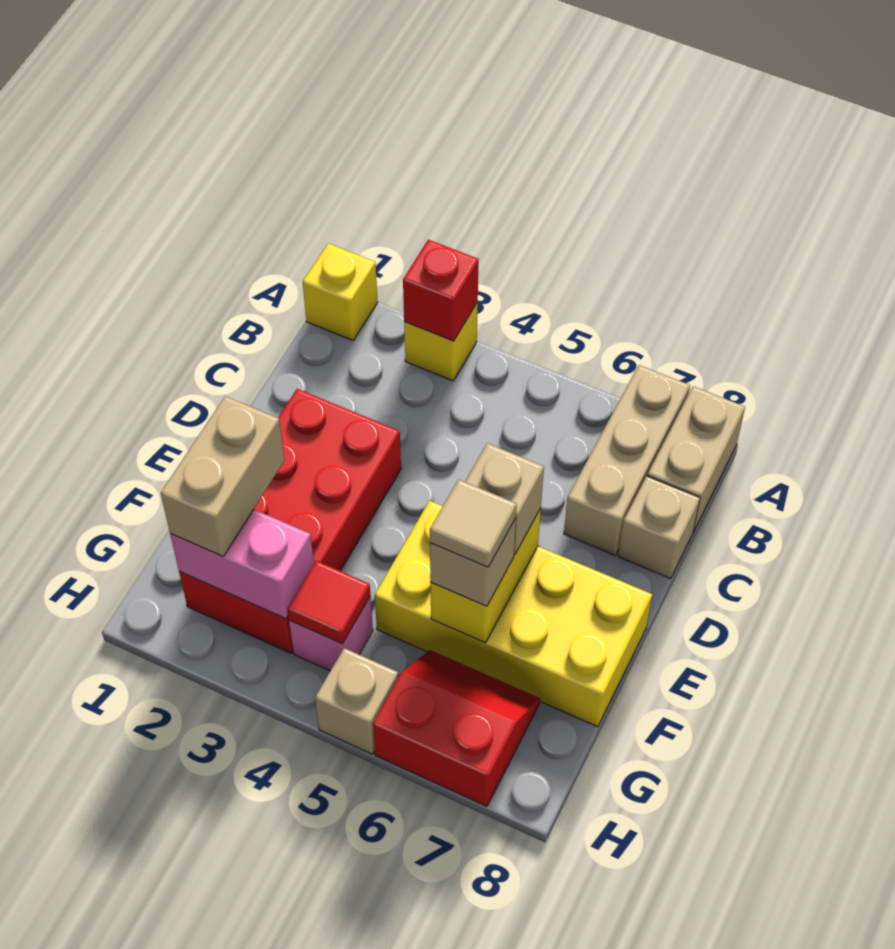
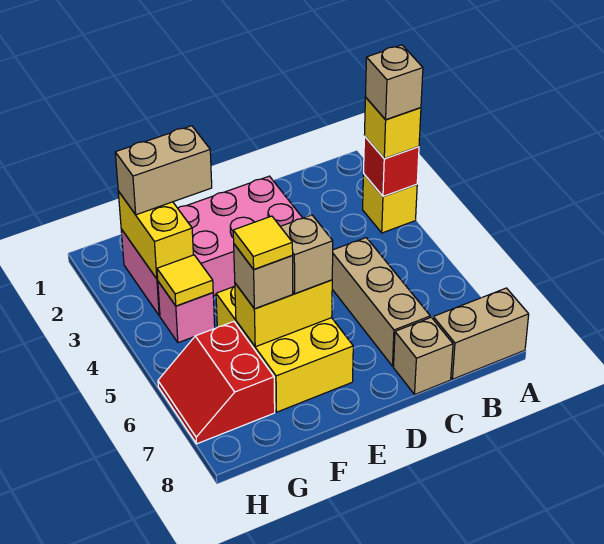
yellow 1x1 brick [303,243,378,340] -> yellow 1x1 brick moved to [364,97,421,159]
tan 1x3 brick [564,365,690,556] -> tan 1x3 brick turned to [332,238,430,366]
red 2x4 brick [179,389,401,653] -> pink 2x4 brick [121,176,302,316]
yellow 2x4 brick [375,501,652,727] -> yellow 2x3 brick [216,287,353,412]
tan 1x1 tile [430,479,517,567] -> yellow 1x1 tile [233,216,293,269]
pink 1x2 brick [170,510,314,619] -> yellow 1x2 brick [118,191,193,279]
red 1x1 tile [287,561,370,644] -> yellow 1x1 tile [157,255,213,306]
red 2x2 slope [373,650,540,807] -> red 2x2 slope turned to [158,322,275,444]
tan 1x1 brick [315,648,398,754] -> tan 1x1 brick moved to [365,45,423,120]

